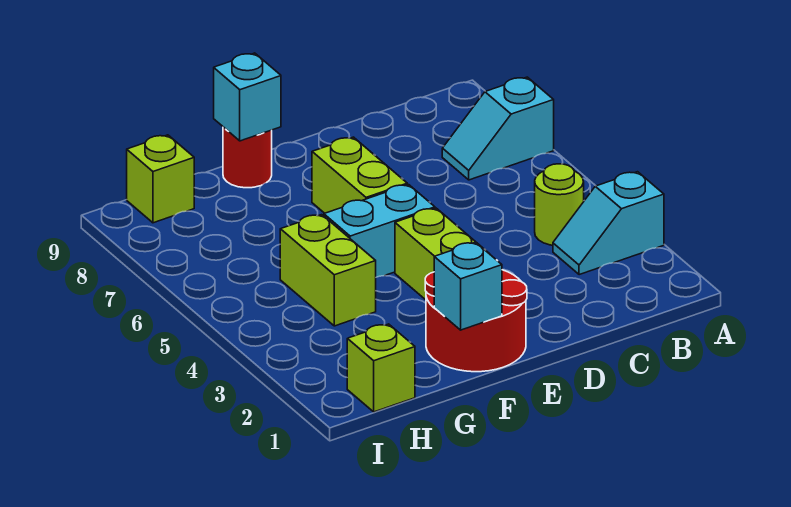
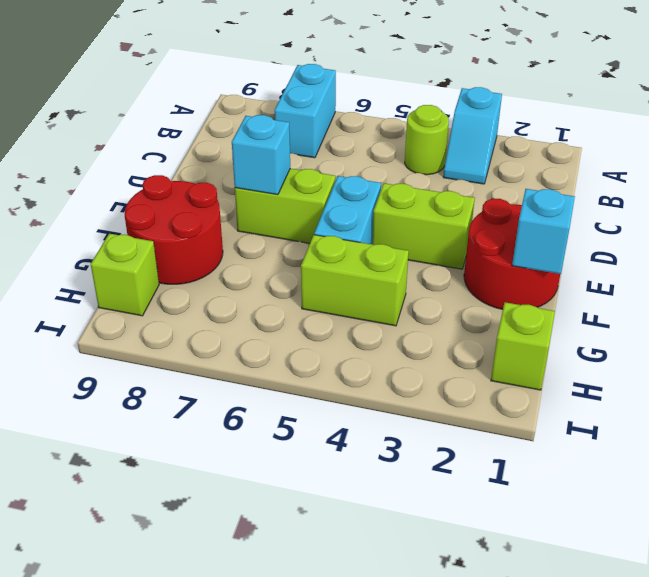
cyan 1x2 slope [442,77,554,180] -> cyan 1x2 brick [275,64,336,158]
red 1x1 round brick [223,127,272,188] -> red 2x2 round brick [125,175,223,284]
cyan 1x1 brick [214,53,281,141] -> cyan 1x1 brick moved to [232,115,290,195]

